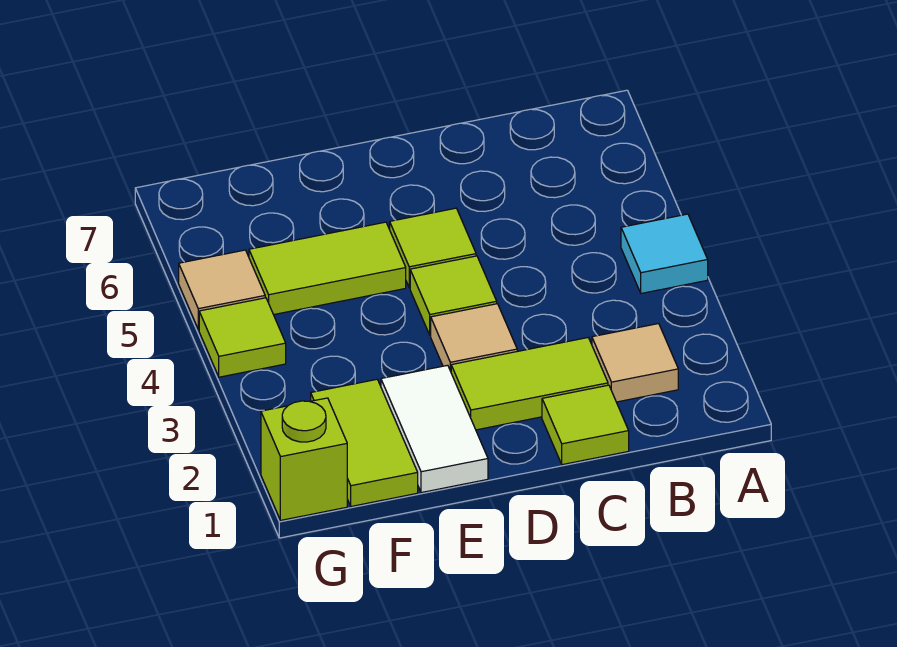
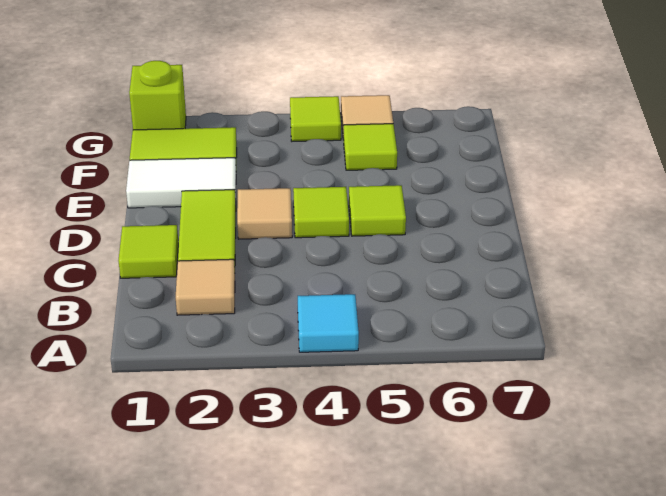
lime 1x2 tile [249,222,406,315] -> lime 1x1 tile [344,124,397,170]

